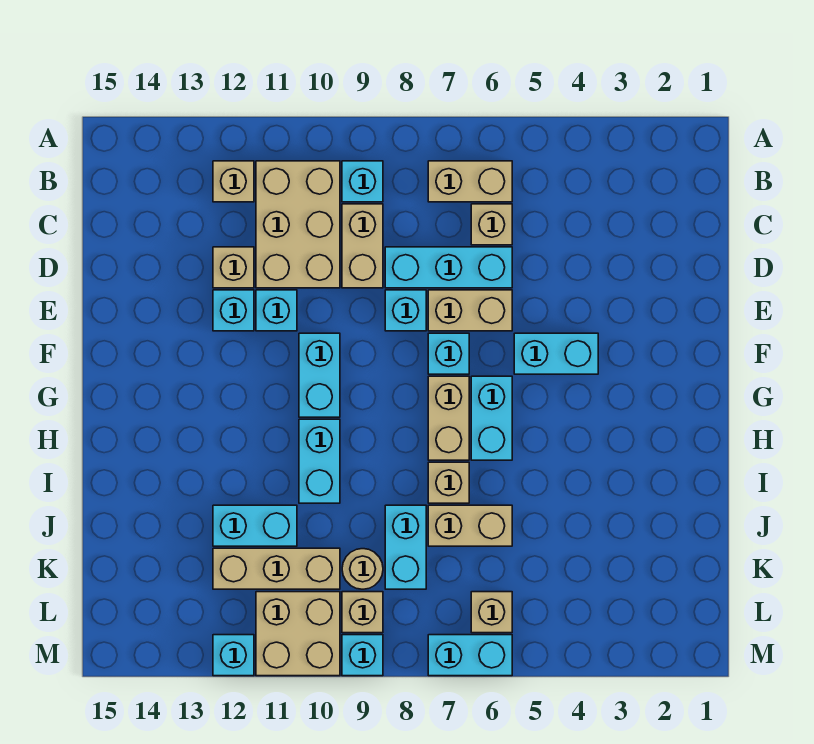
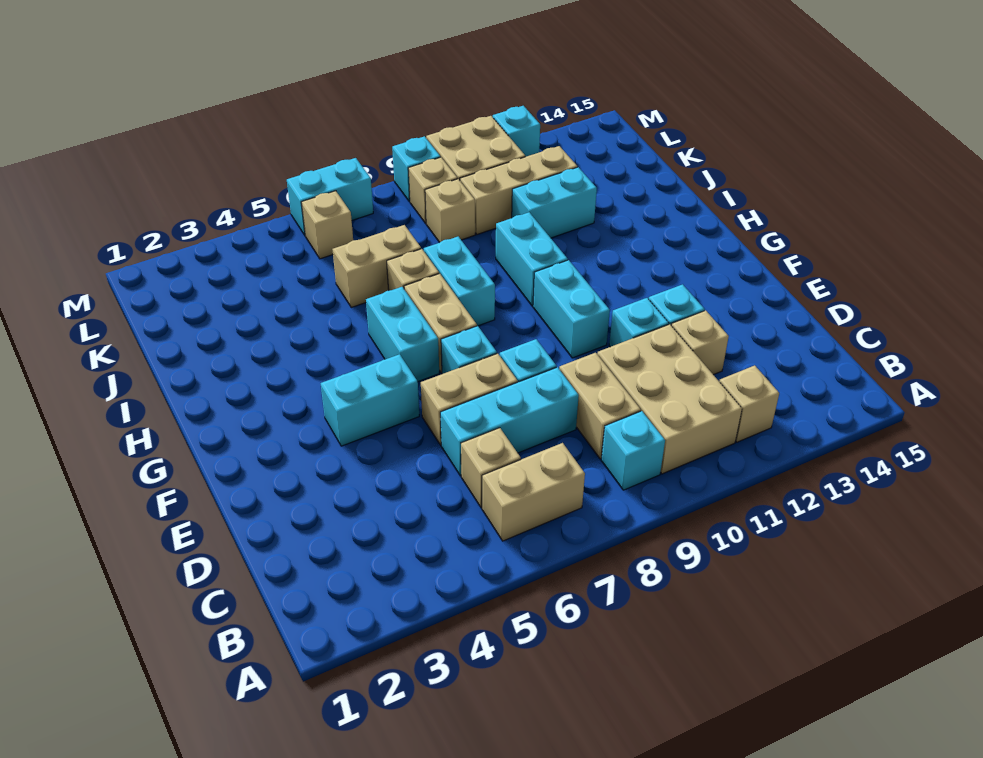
cyan 1x2 brick [385,505,426,589] -> cyan 1x2 brick moved to [424,237,495,326]
tan 1x1 round brick [342,549,383,589] -> tan 1x1 brick [425,179,475,243]

